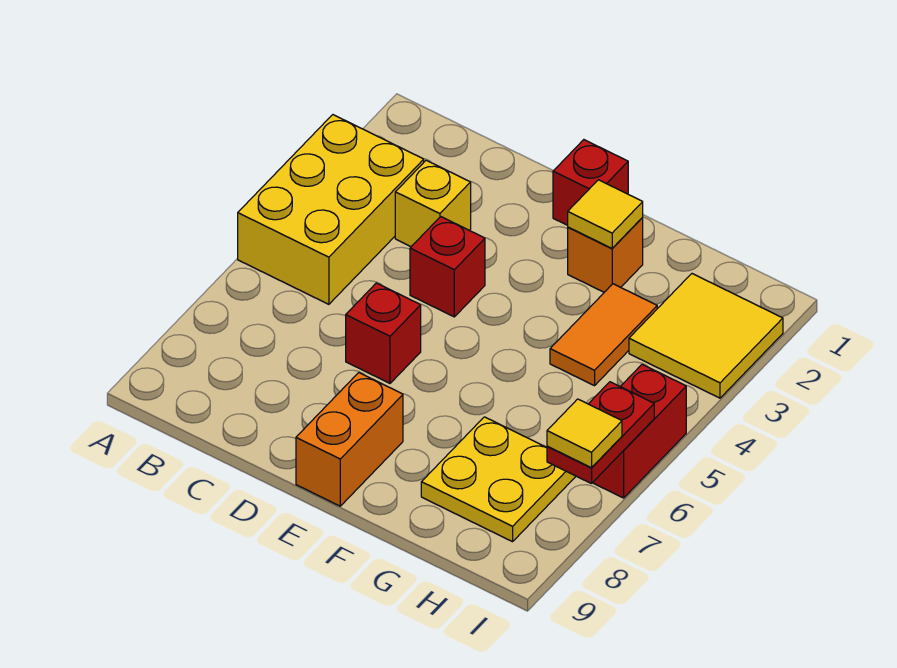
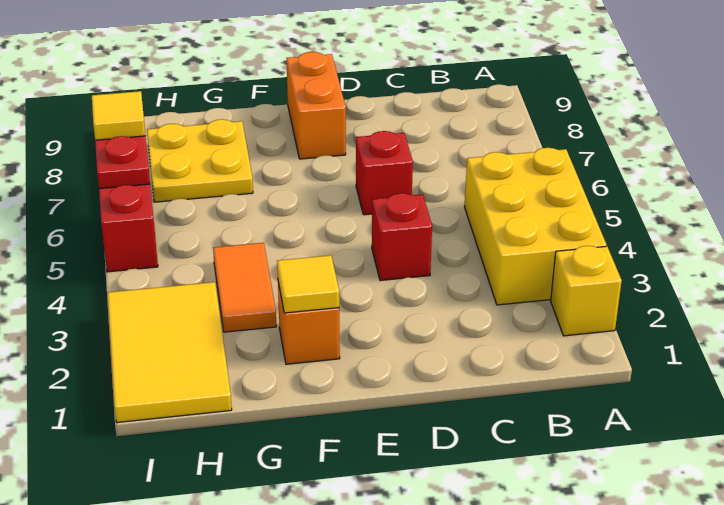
yellow 1x1 brick [395,160,471,246] -> yellow 1x1 brick moved to [551,246,622,336]
red 1x1 brick [553,140,628,225] -> none
yellow 2x2 tile [629,274,783,398] -> yellow 2x3 tile [107,282,232,423]

